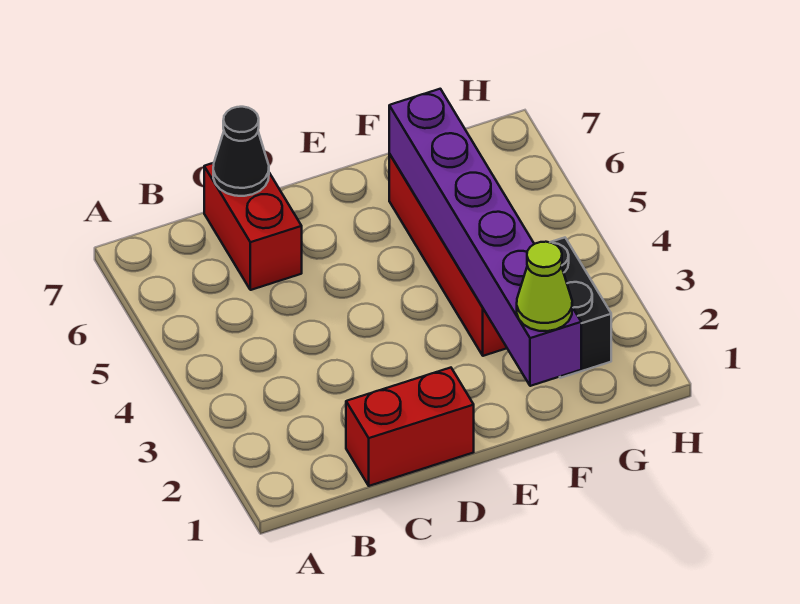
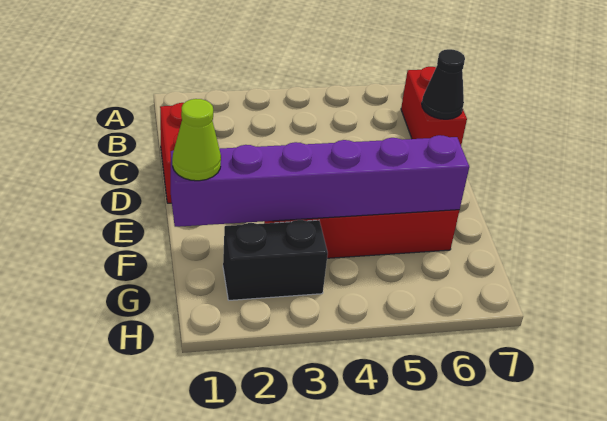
red 1x2 brick [204,163,302,290] -> red 1x2 brick turned to [401,67,467,145]

